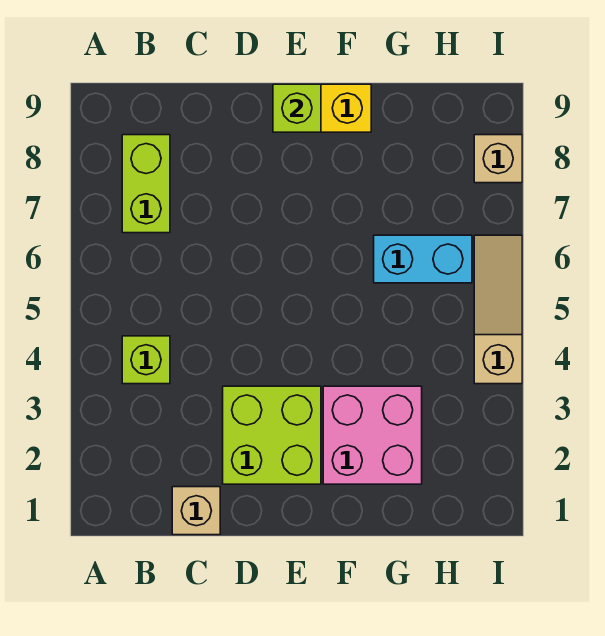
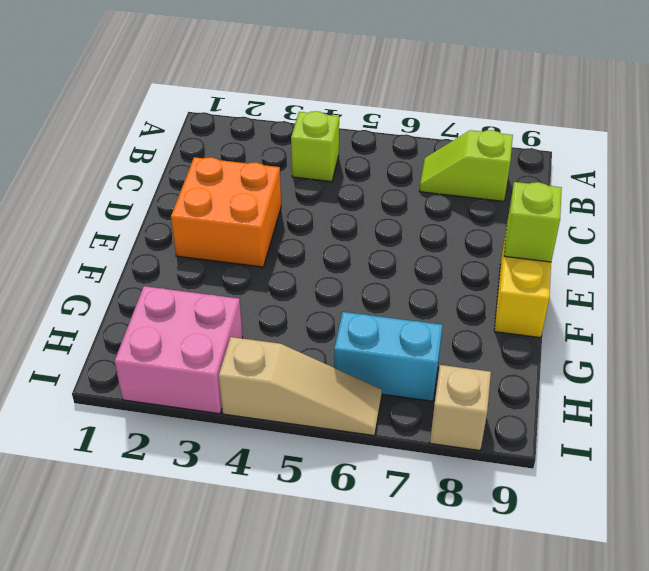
lime 1x2 brick [122,135,170,233] -> lime 1x2 slope [420,130,513,201]
tan 1x1 brick [172,487,220,535] -> none
lime 2x2 brick [223,386,321,484] -> orange 2x2 brick [171,157,281,267]
pink 2x2 brick [323,386,422,484] -> pink 2x2 brick moved to [114,286,243,414]
cyan 1x2 brick [374,235,472,283] -> cyan 1x2 brick turned to [334,312,442,401]

